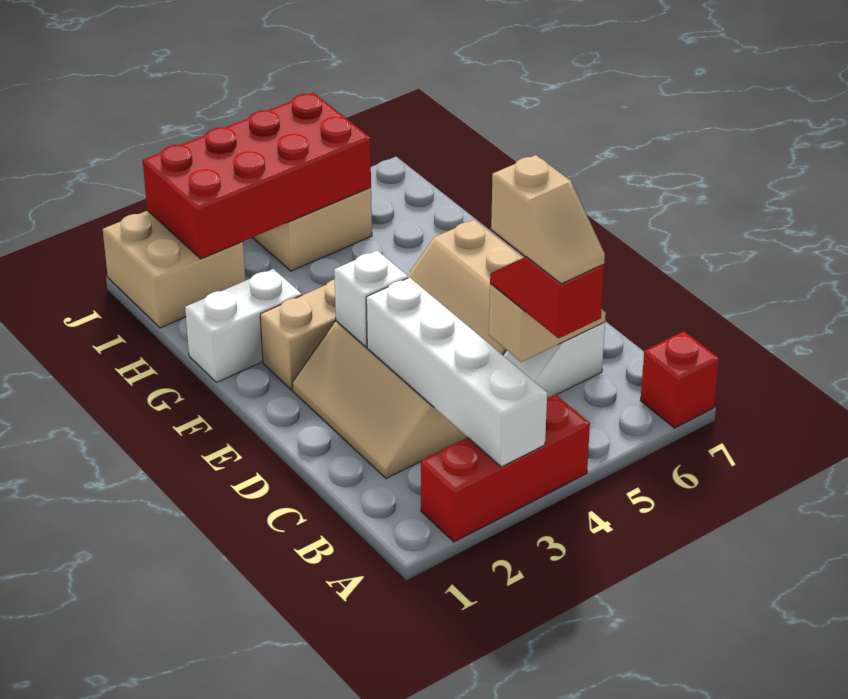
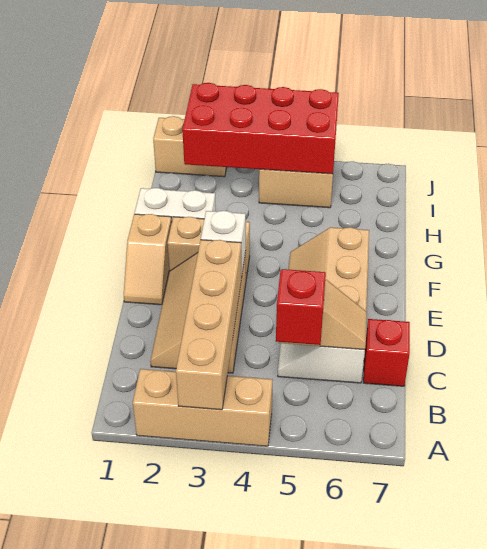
red 1x3 brick [421,394,590,542] -> tan 1x3 brick [133,369,273,446]
white 1x4 brick [366,277,547,467] -> tan 1x4 brick [176,240,242,410]
red 1x1 brick [641,331,719,428] -> red 1x1 brick moved to [363,319,410,386]
tan 1x2 slope [491,155,605,284] -> tan 1x2 slope moved to [124,214,172,305]
tan 2x2 brick [103,211,245,328] -> tan 1x2 brick [153,116,227,177]

